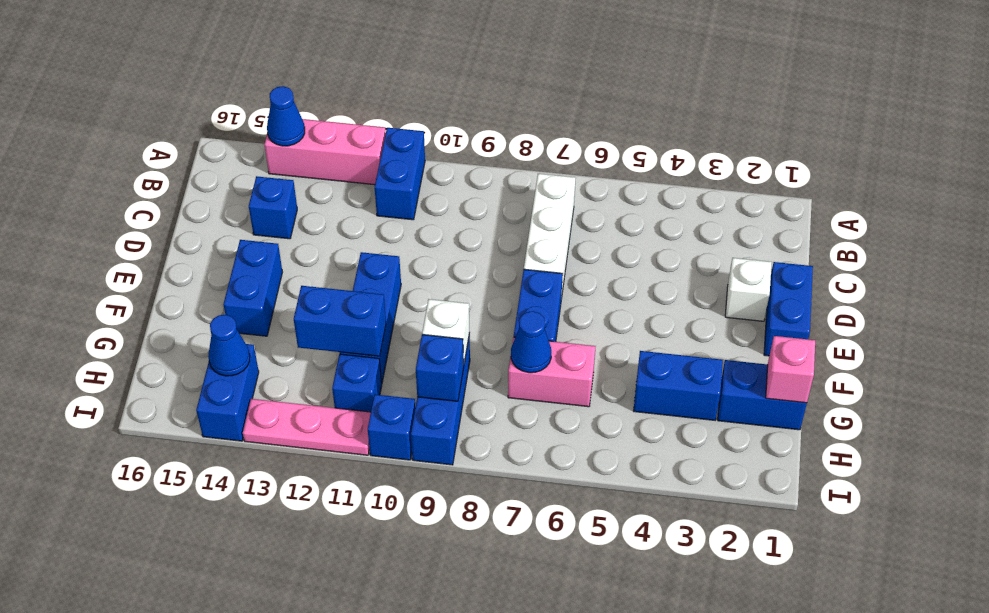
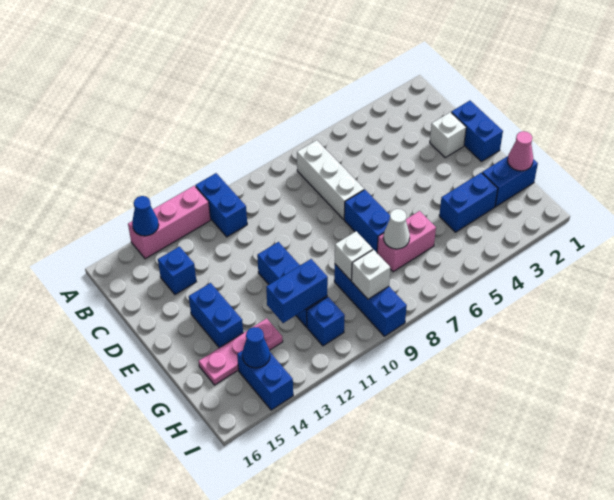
pink 1x1 brick [766,336,815,403] -> pink 1x1 cone [508,131,533,171]
blue 1x1 cone [511,311,551,373] -> white 1x1 cone [383,209,410,249]
blue 1x1 brick [416,335,464,401] -> white 1x1 brick [352,250,390,299]
blue 1x1 brick [368,394,415,460] -> none
pink 1x3 plate [243,399,371,455] -> pink 1x3 plate moved to [199,318,283,385]

